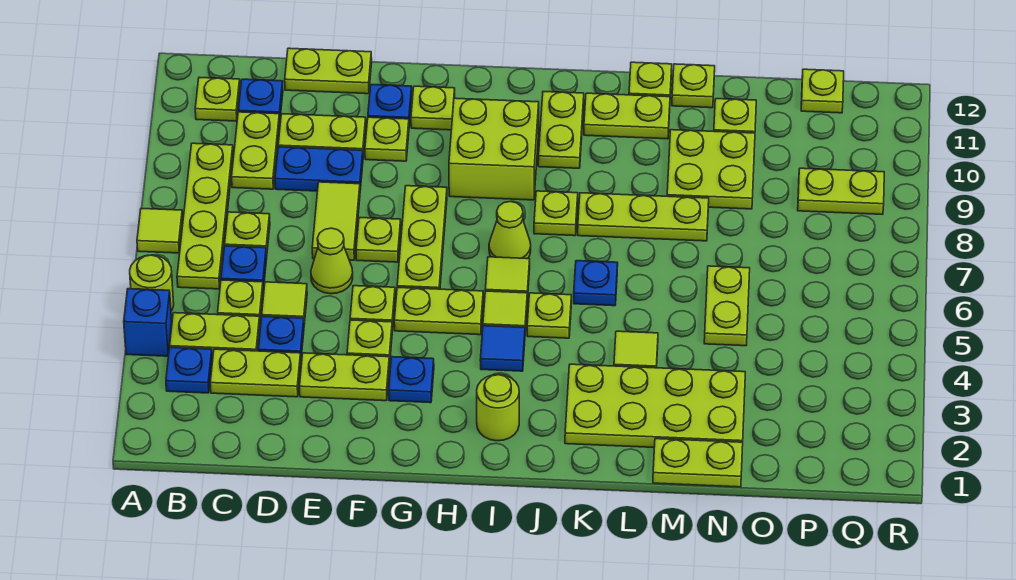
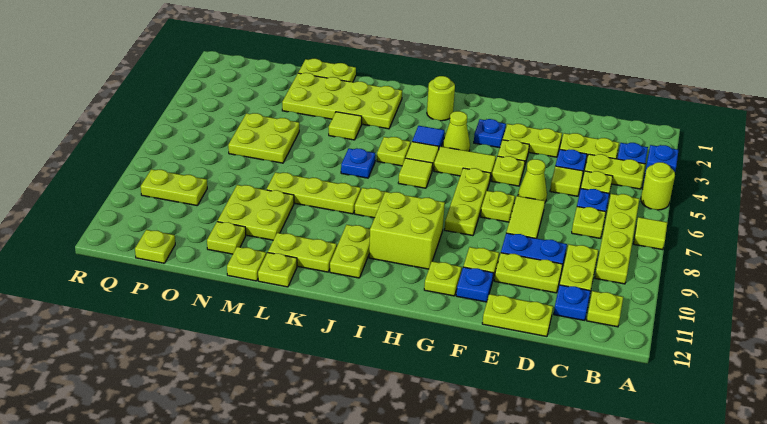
lime 1x2 plate [394,287,483,335] -> lime 1x2 tile [434,147,496,179]
lime 1x1 cone [489,202,531,259] -> lime 1x1 cone moved to [443,111,470,151]
lime 1x2 plate [704,266,750,346] -> lime 2x2 plate [228,113,299,163]

